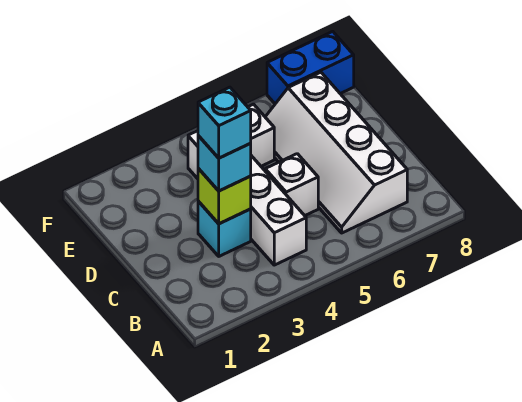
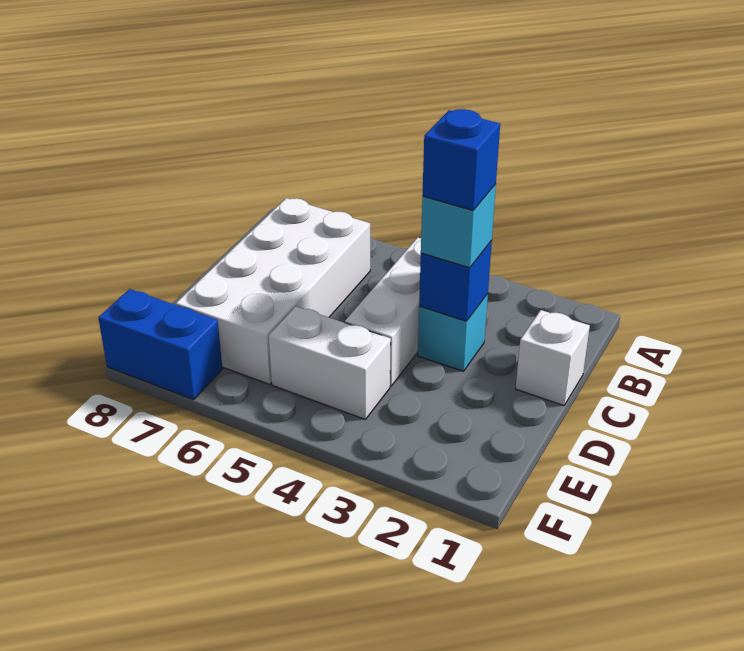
white 2x4 slope [265,72,407,233] -> white 2x4 brick [176,198,370,384]
lime 1x1 brick [198,168,251,224] -> blue 1x1 brick [419,240,492,321]
cyan 1x1 brick [198,87,251,158] -> blue 1x1 brick [422,109,500,210]
white 1x1 brick [265,154,318,216] -> white 1x1 brick moved to [516,310,590,406]

